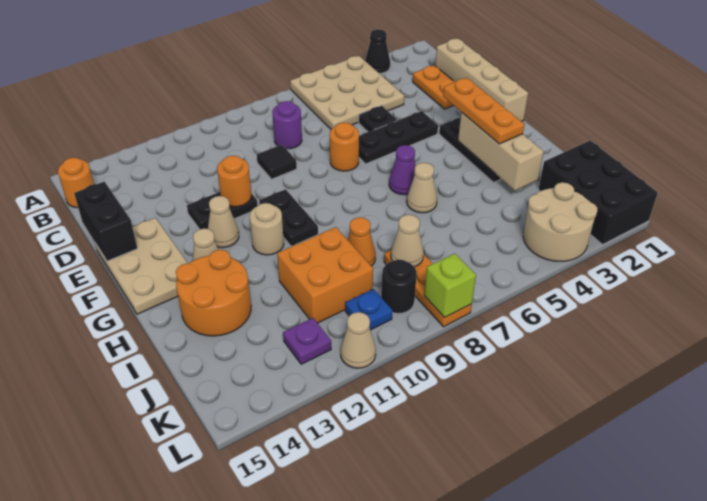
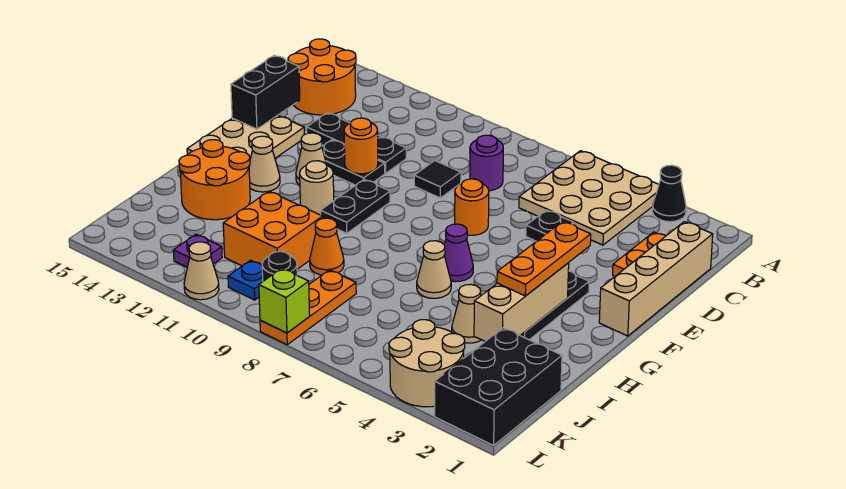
orange 1x1 round brick [58,158,94,208] -> orange 2x2 round brick [288,39,356,115]
black 1x3 plate [359,111,438,164] -> black 1x3 plate moved to [307,113,406,173]
tan 1x1 cone [391,215,424,267] -> tan 1x1 cone moved to [452,285,481,343]

